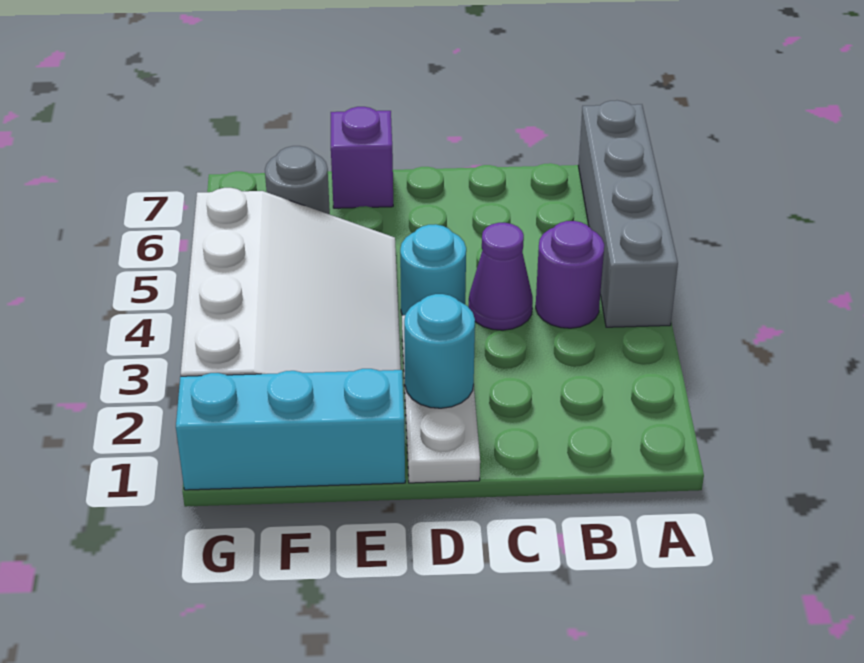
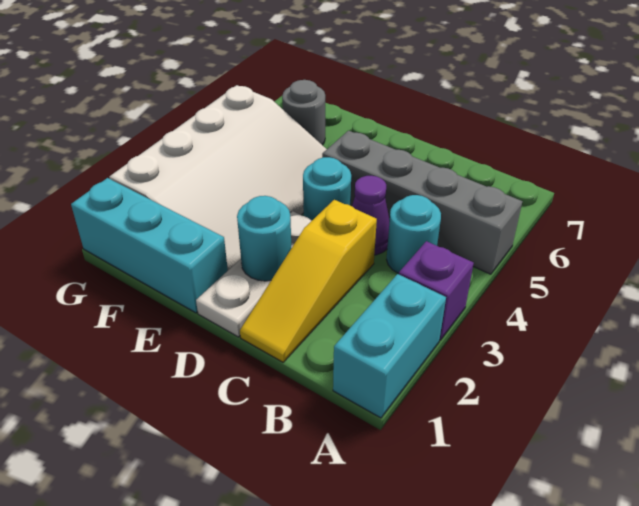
none -> cyan 1x2 brick [333,274,446,418]
grey 1x4 brick [578,100,678,327] -> grey 1x4 brick turned to [322,131,522,274]
purple 1x1 round brick [536,221,604,328] -> cyan 1x1 round brick [387,195,441,274]
none -> yellow 1x3 slope [240,200,377,362]
purple 1x1 brick [331,107,393,208] -> purple 1x1 brick moved to [399,241,474,340]

